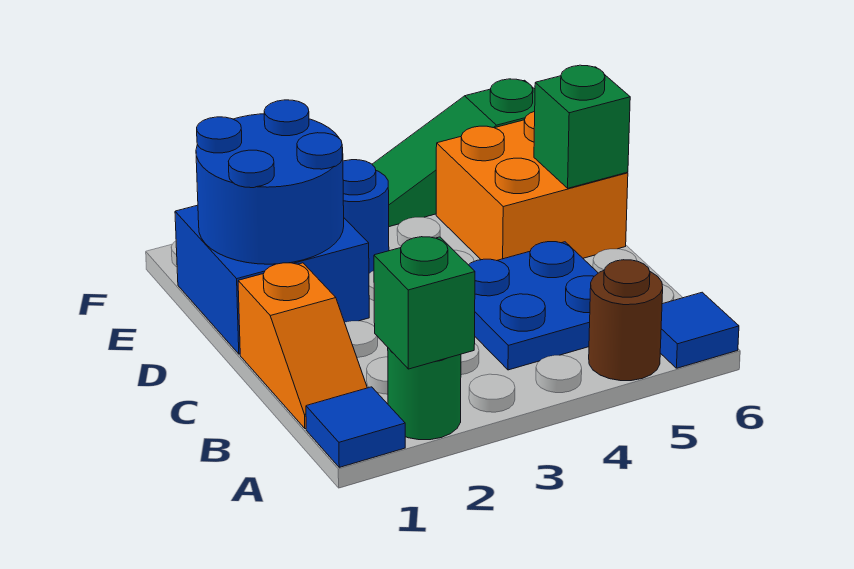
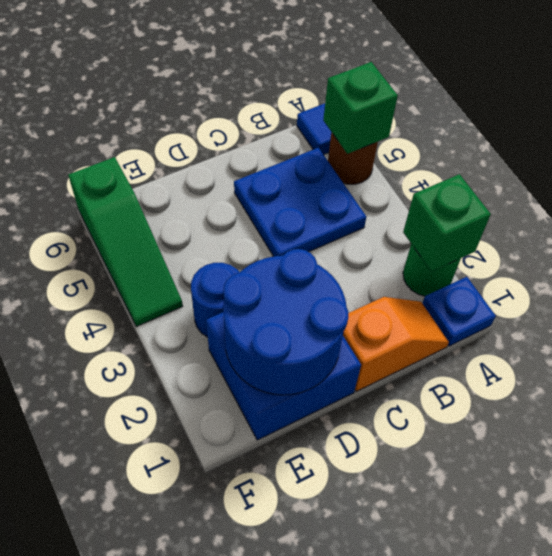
blue 1x1 tile [306,387,405,467] -> blue 1x1 plate [422,277,496,346]
orange 2x2 brick [436,111,628,261] -> none
green 1x1 brick [534,65,630,188] -> green 1x1 brick moved to [323,62,398,154]

